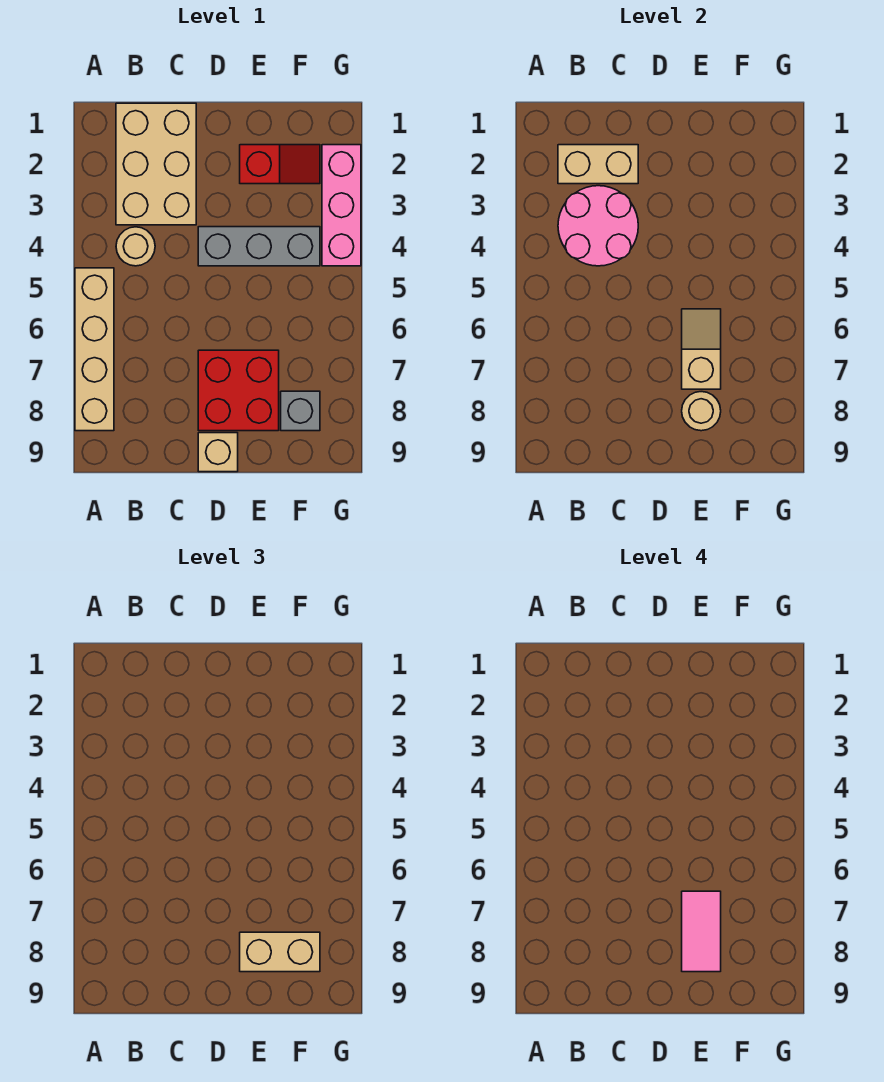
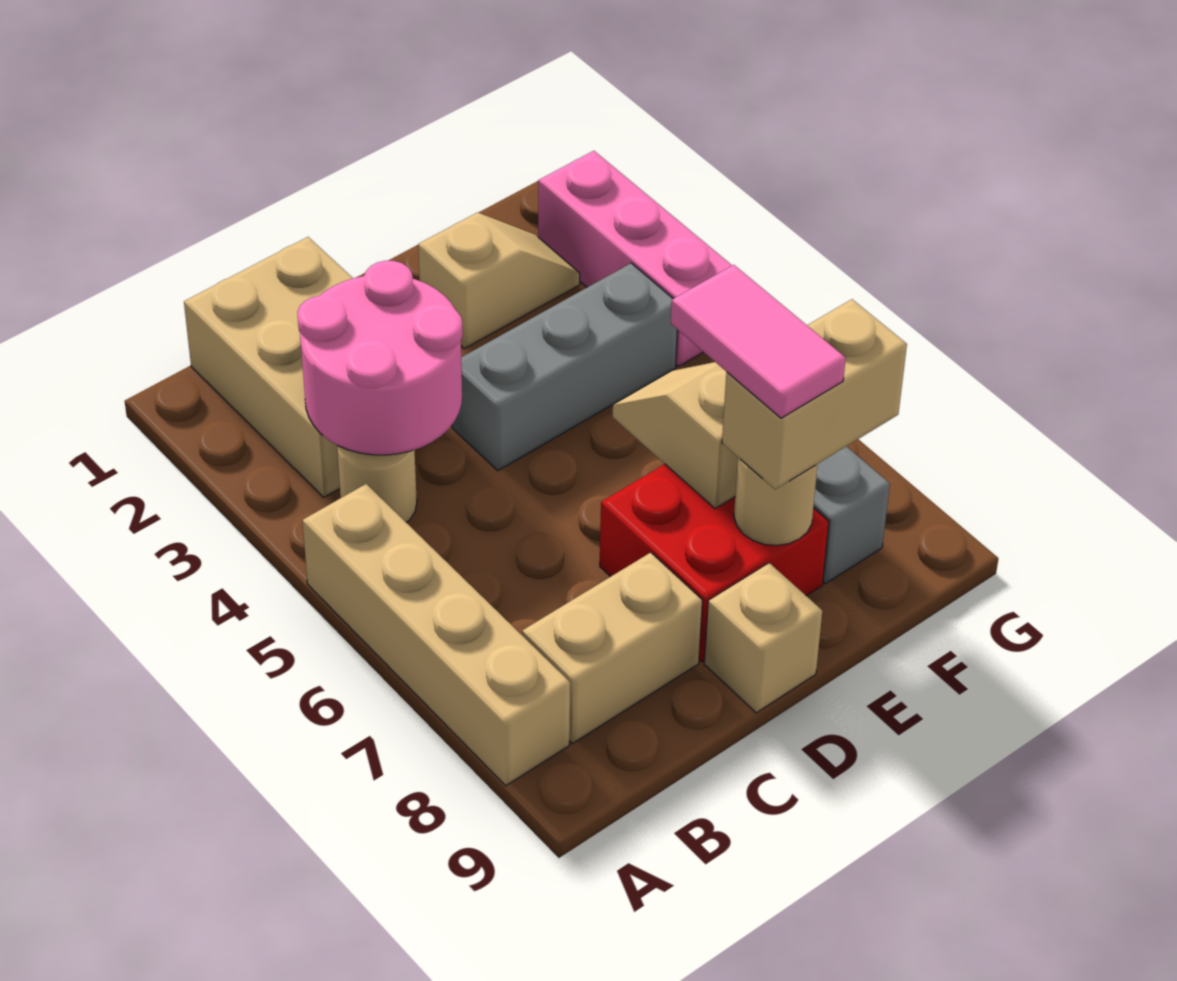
tan 1x2 brick [558,145,638,184] -> tan 1x2 brick moved to [522,553,703,743]
red 1x2 slope [240,145,320,184] -> tan 1x2 slope [418,213,580,349]

